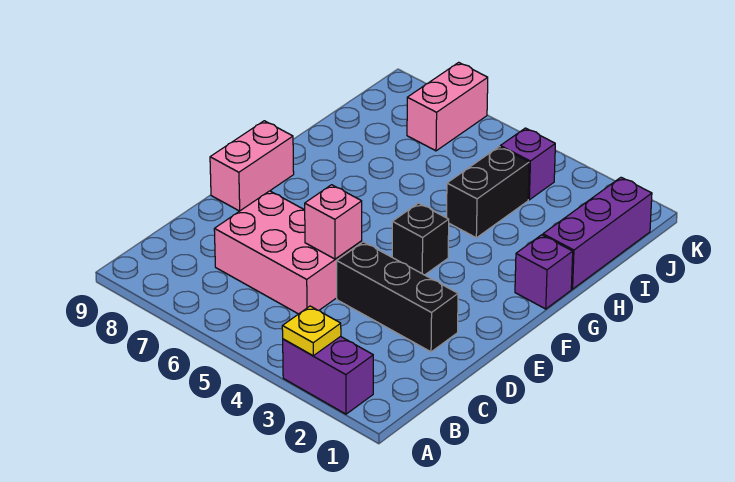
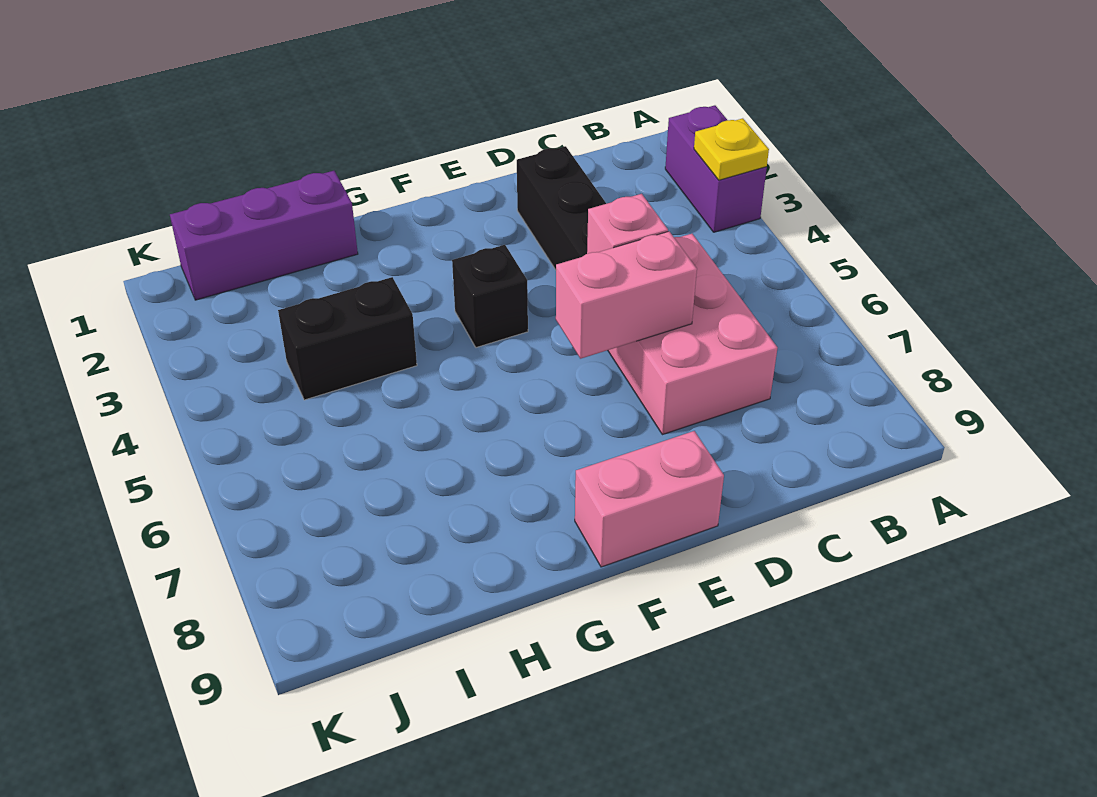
purple 1x1 brick [515,235,573,309] -> none
purple 1x1 brick [500,128,555,200] -> none
pink 1x2 brick [407,62,488,151] -> pink 1x2 brick moved to [556,231,697,359]

